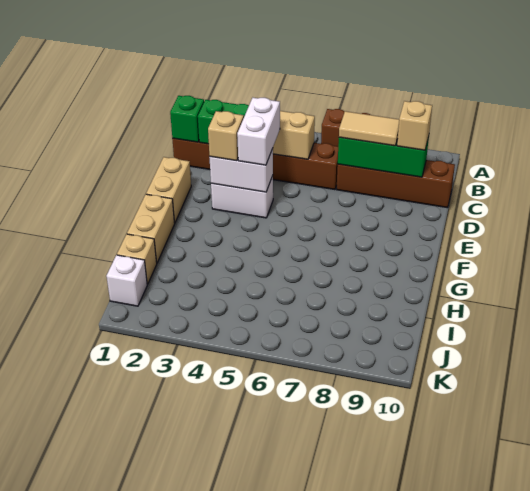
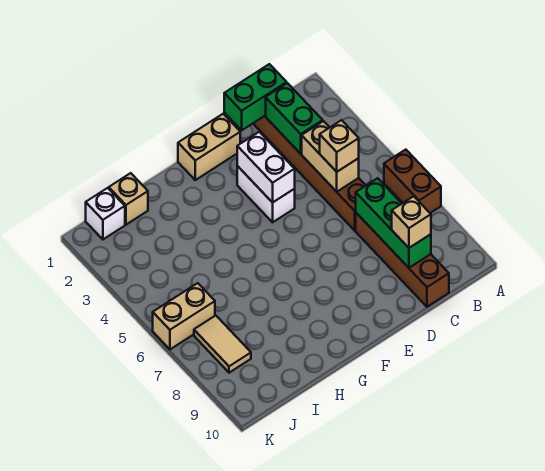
green 1x1 brick [170,96,204,142] -> green 1x2 brick [224,64,287,130]
tan 1x2 tile [339,111,399,146] -> tan 1x2 tile moved to [194,315,251,373]
white 1x2 brick [237,98,280,165] -> none
tan 1x1 brick [208,111,244,161] -> tan 1x1 brick moved to [320,120,359,172]
tan 1x2 brick [127,194,175,263] -> tan 1x2 brick moved to [153,283,215,349]

